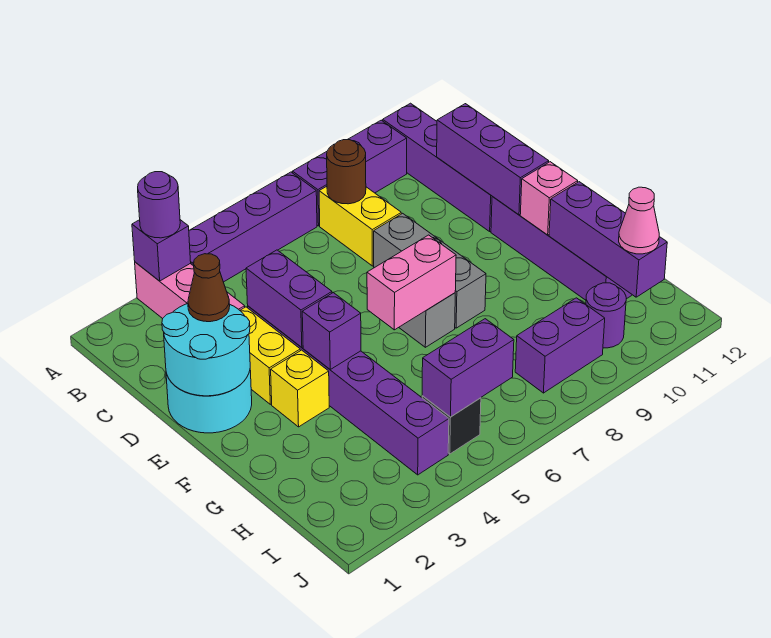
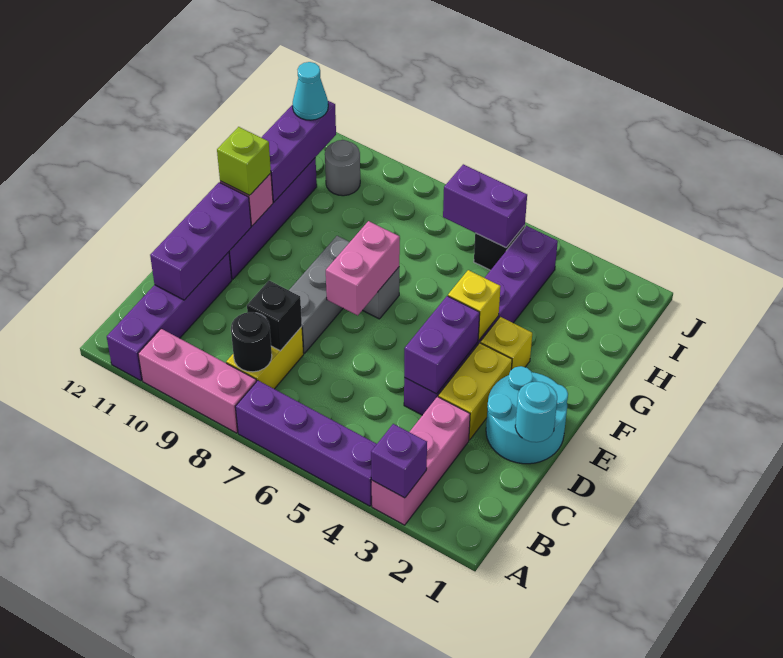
purple 1x1 round brick [138,172,180,238] -> none
purple 1x3 brick [292,120,407,226] -> pink 1x3 brick [138,329,256,433]
brown 1x1 round brick [327,140,366,204] -> black 1x1 round brick [231,312,272,372]
none -> black 1x1 brick [247,281,302,351]
cyan 2x2 round brick [162,304,250,396] -> cyan 1x1 round brick [515,382,557,442]
brown 1x1 cone [188,254,230,322] -> none
purple 1x1 brick [302,293,361,369] -> yellow 1x1 brick [448,270,501,340]
pink 1x2 brick [367,235,456,330] -> pink 1x2 brick turned to [326,221,400,315]
none -> lime 1x1 brick [217,127,271,195]
purple 1x2 brick [515,298,605,393] -> none
purple 1x1 round brick [586,283,626,348] -> grey 1x1 round brick [325,140,360,196]
pink 1x1 cone [619,187,659,254] -> cyan 1x1 cone [293,62,328,120]

